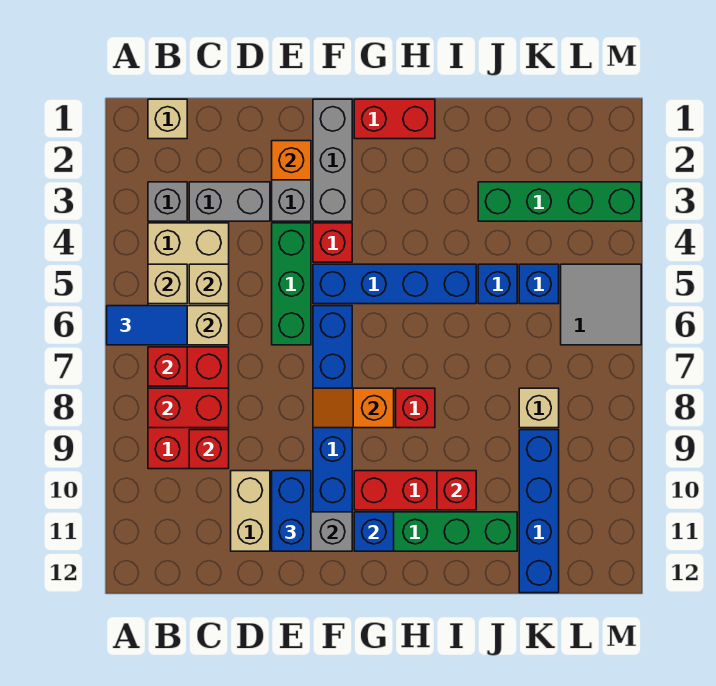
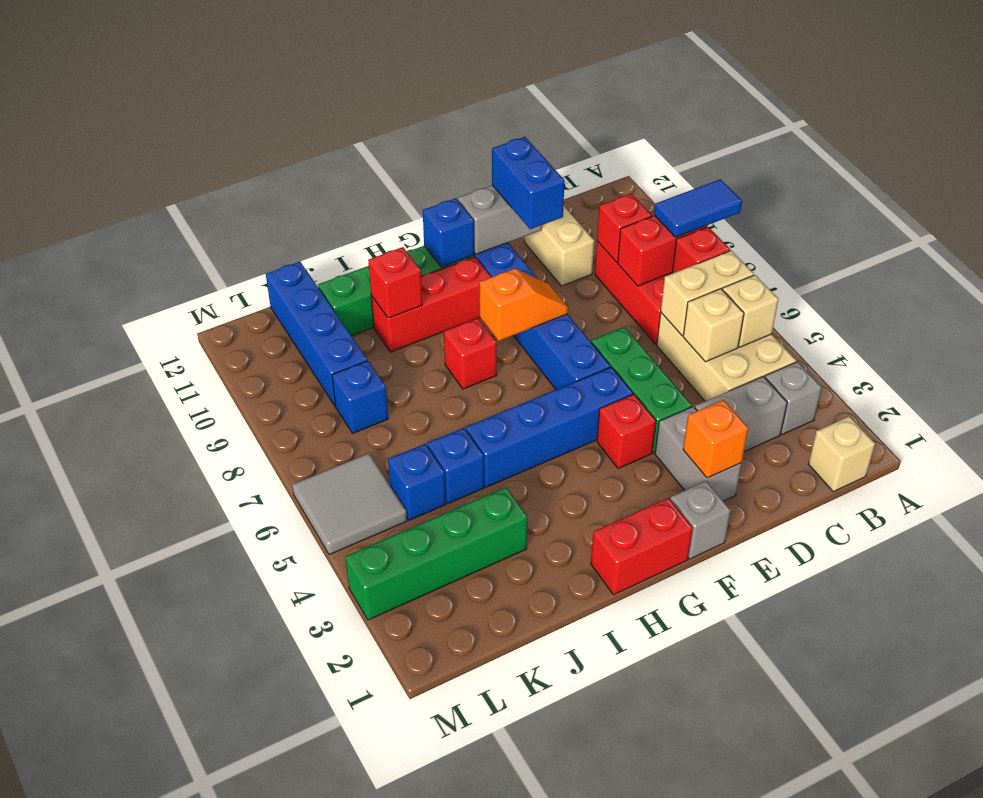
blue 1x2 tile [107,306,187,345] -> blue 1x2 tile moved to [654,179,742,237]
grey 1x3 brick [313,99,352,221] -> grey 1x1 brick [670,481,731,559]
tan 1x1 brick [519,388,559,428] -> blue 1x1 brick [332,361,388,433]

